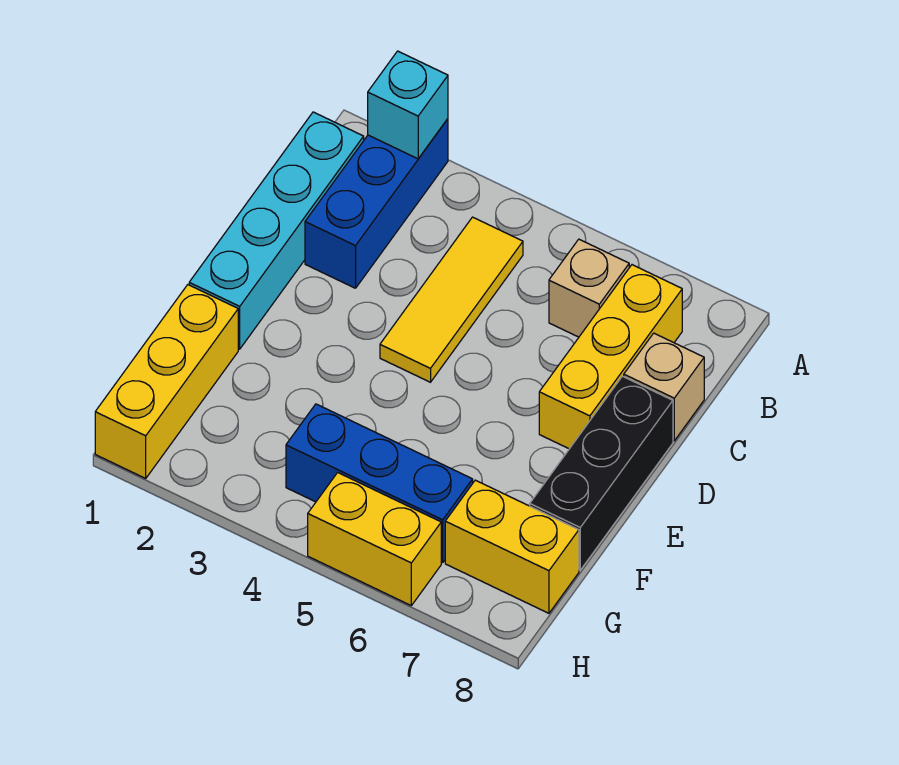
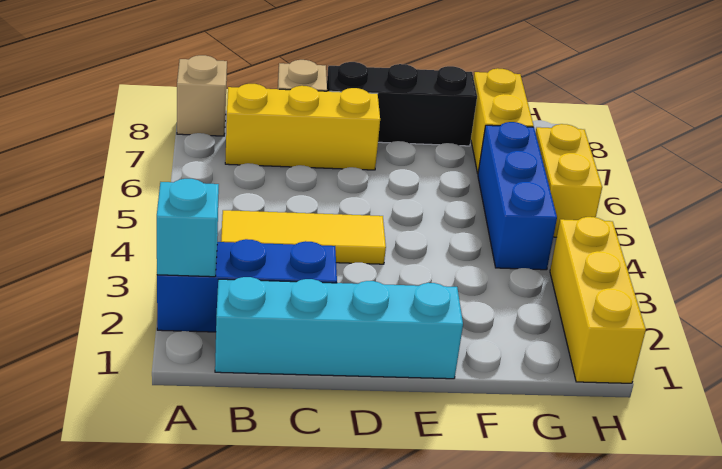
tan 1x1 brick [549,239,629,337] -> tan 1x1 brick moved to [177,55,227,136]
yellow 1x3 brick [95,285,238,478] -> yellow 1x3 brick turned to [550,217,646,383]

